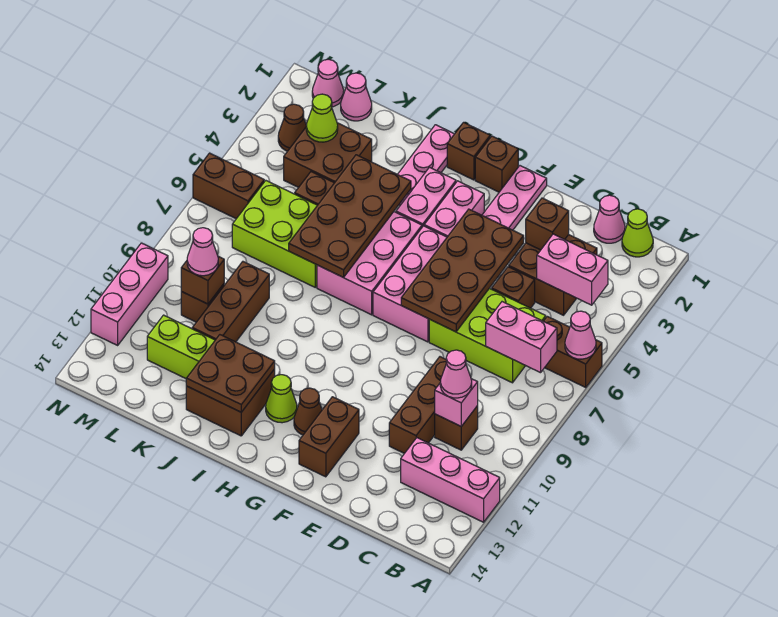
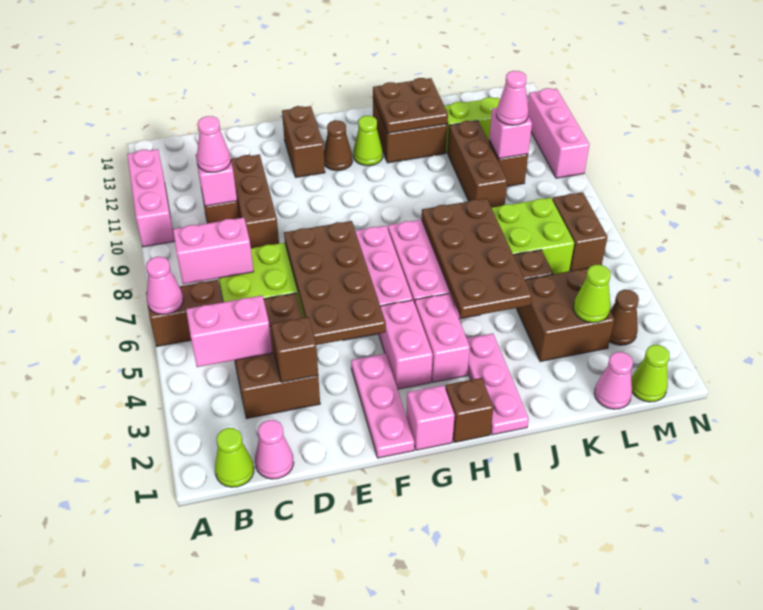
pink 1x3 brick [401,438,500,522] -> pink 1x3 brick turned to [127,149,175,247]
brown 1x1 brick [475,136,518,192] -> pink 1x1 brick [407,385,455,450]
brown 1x1 brick [181,256,224,304] -> pink 1x1 brick [489,108,532,159]
pink 1x1 cone [312,59,344,107] -> lime 1x1 cone [631,345,670,402]
brown 1x2 brick [193,153,264,219] -> brown 1x2 brick turned to [552,192,607,271]

